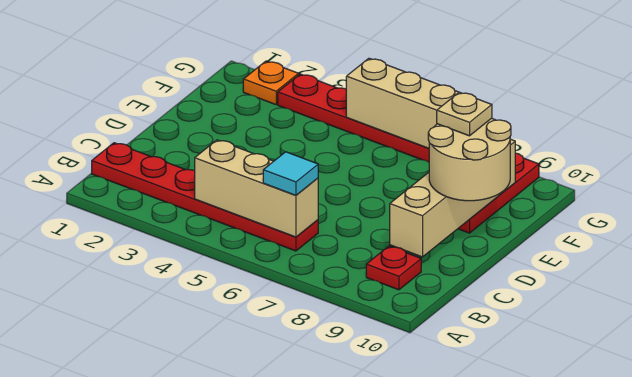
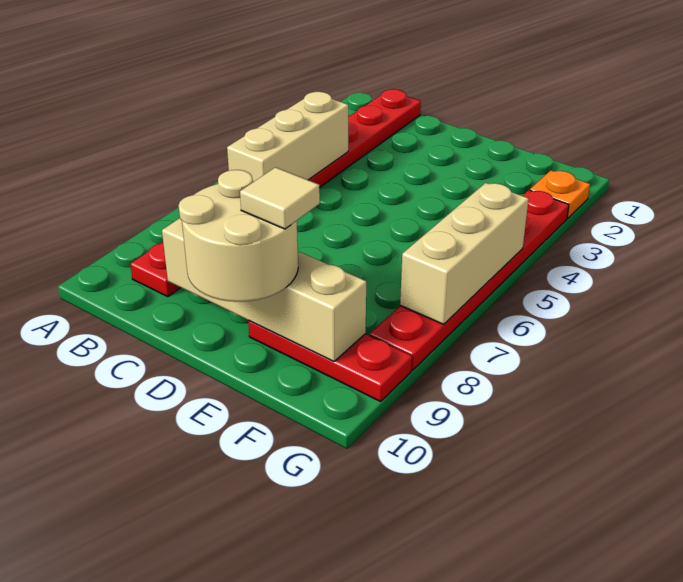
cyan 1x1 tile [263,152,318,195] -> none
tan 1x1 plate [437,92,492,136] -> tan 1x1 tile [240,167,320,229]

